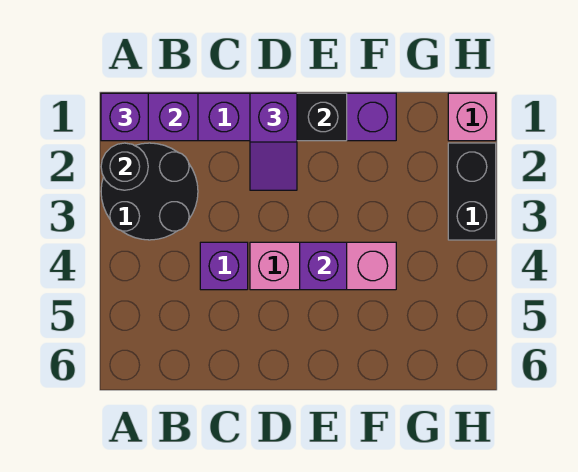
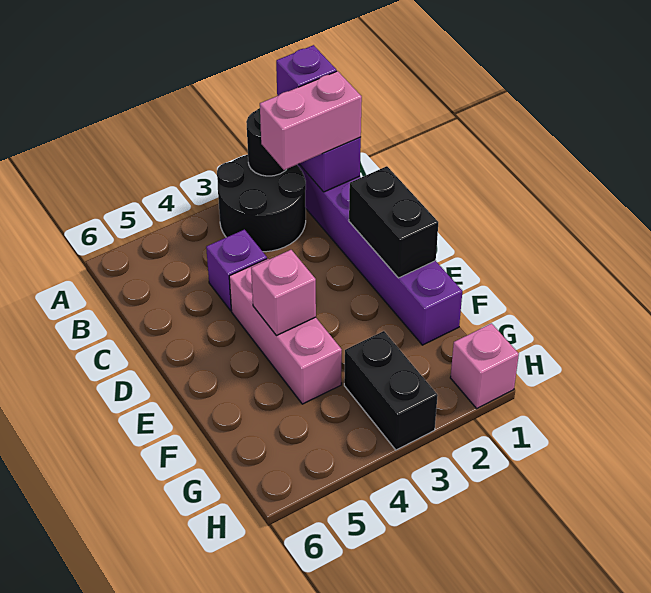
none -> pink 1x2 brick [260,71,362,170]
purple 1x2 slope [250,93,297,190] -> none
purple 1x1 brick [300,242,347,290] -> pink 1x1 brick [251,250,316,336]
black 1x2 brick [448,143,496,240] -> black 1x2 brick turned to [344,331,438,450]

